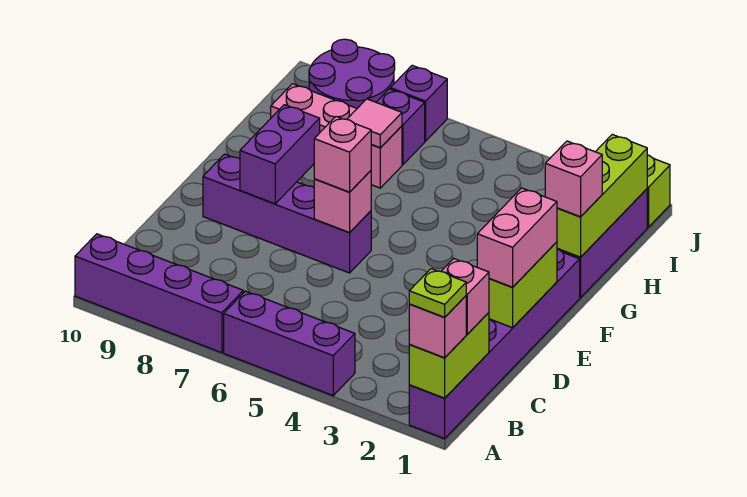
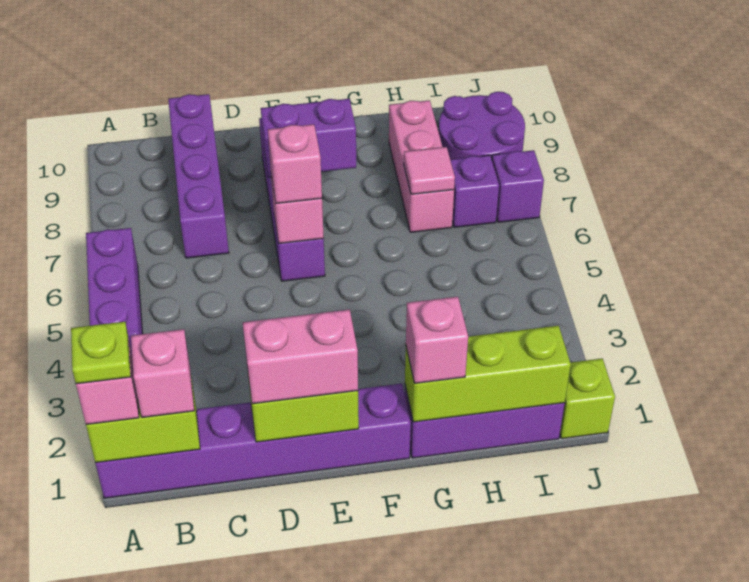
purple 1x4 brick [75,234,243,353] -> purple 1x4 brick moved to [168,94,229,258]

